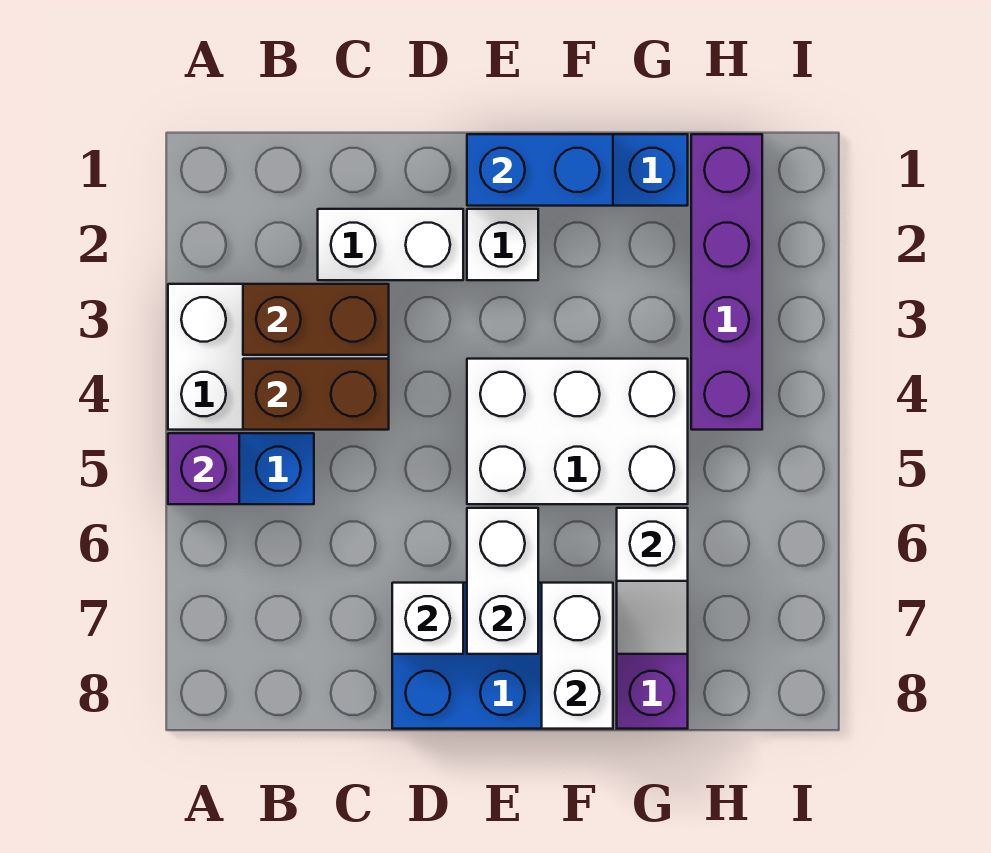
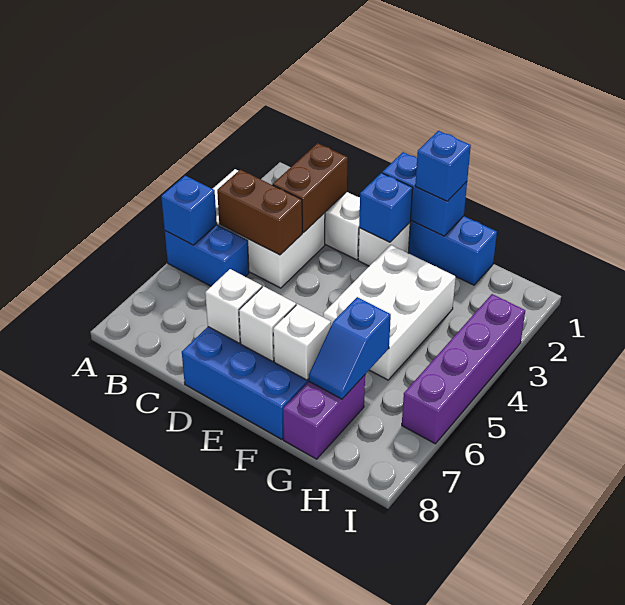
purple 1x1 brick [168,433,239,504] -> blue 1x1 brick [161,176,217,245]
brown 1x2 brick [243,284,389,355] -> brown 1x2 brick turned to [273,143,348,233]
none -> blue 1x1 brick [359,173,413,242]
white 2x3 brick [467,359,688,504] -> white 2x3 brick turned to [323,245,456,380]
white 1x2 brick [467,508,538,654] -> white 1x1 brick [239,286,296,361]
none -> blue 1x1 brick [415,131,471,201]
white 1x2 brick [542,583,613,729] -> white 1x1 brick [273,304,331,380]
white 1x2 slope [617,508,688,654] -> blue 1x2 slope [309,297,391,399]
purple 1x4 brick [691,134,762,430] -> purple 1x4 brick moved to [402,294,525,444]

